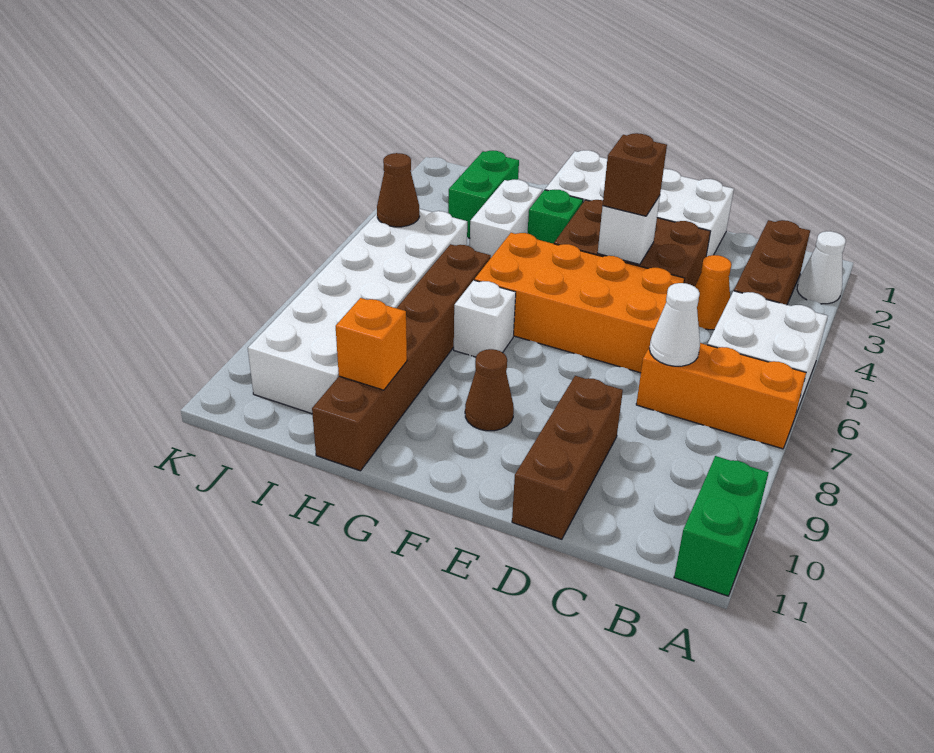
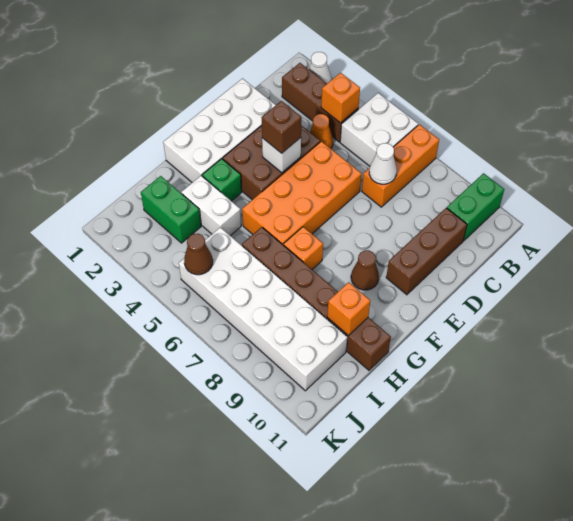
green 1x2 brick [674,456,769,596] -> green 1x2 brick turned to [447,173,504,241]
none -> orange 1x1 brick [321,73,360,123]
brown 1x3 brick [512,376,623,539] -> brown 1x3 brick turned to [386,208,467,295]
white 1x1 brick [454,280,516,357] -> orange 1x1 brick [284,227,323,269]

